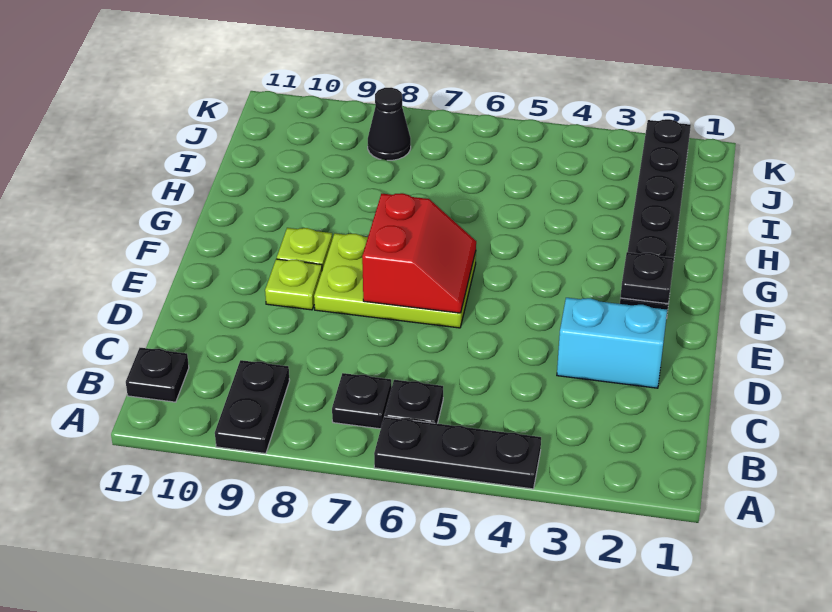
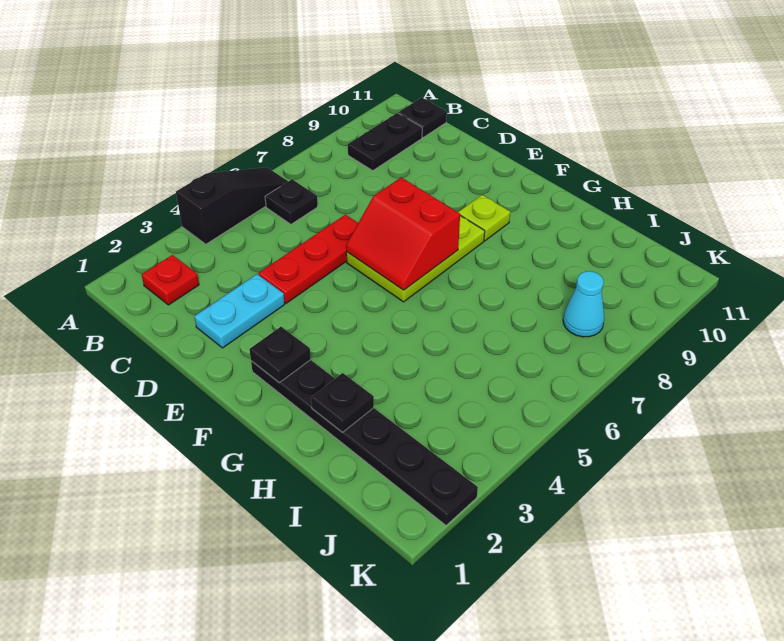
black 1x3 plate [374,417,541,489] -> black 1x3 slope [176,167,288,244]
black 1x2 plate [215,360,290,454] -> black 1x2 plate turned to [348,113,422,171]
none -> red 1x1 plate [142,255,199,305]
black 1x1 plate [332,373,392,429] -> black 1x1 plate moved to [311,373,374,432]
cyan 1x2 brick [557,298,667,388] -> cyan 1x2 plate [194,274,285,348]
none -> red 1x3 plate [259,215,358,303]
lime 1x1 plate [265,259,322,310] -> none
black 1x1 cone [368,88,411,160] -> cyan 1x1 cone [563,271,605,337]

